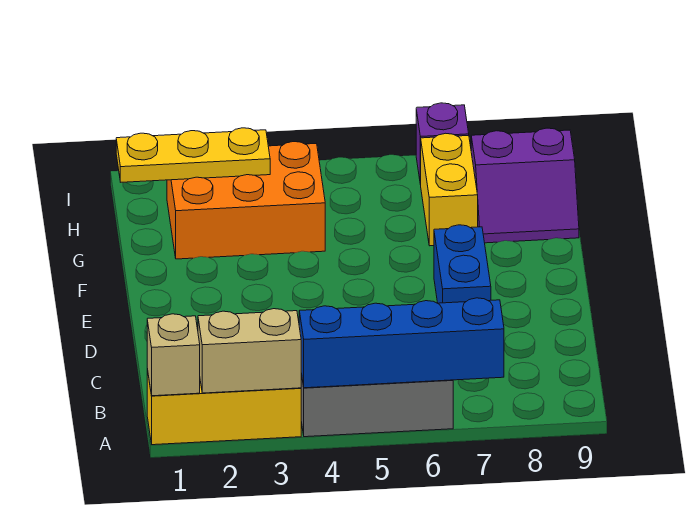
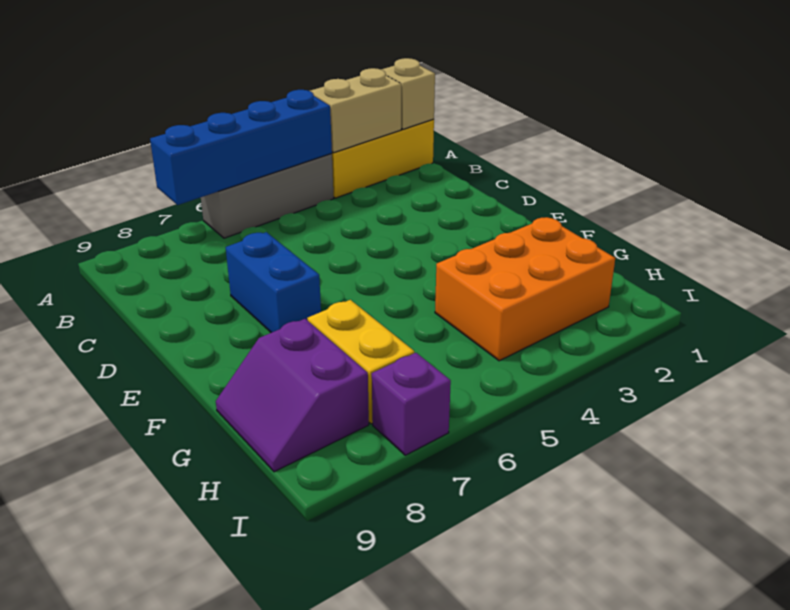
purple 2x2 slope [471,128,579,243] -> purple 2x2 slope turned to [216,319,369,472]
yellow 1x3 plate [116,128,270,182] -> none

